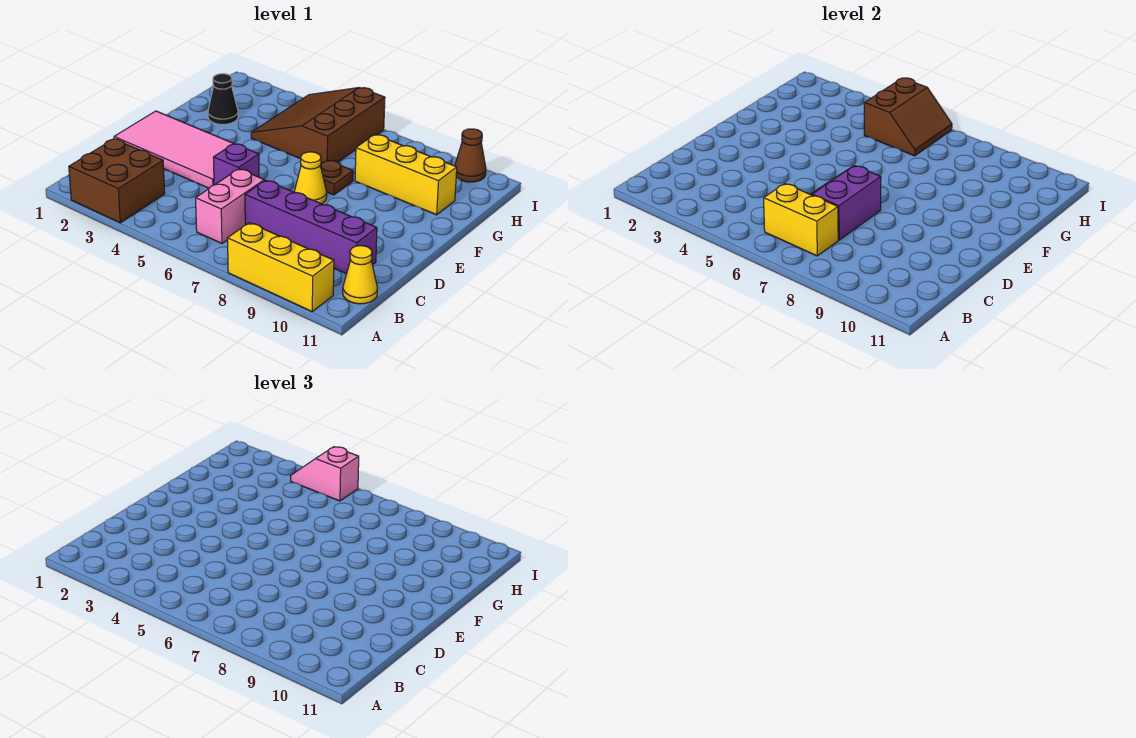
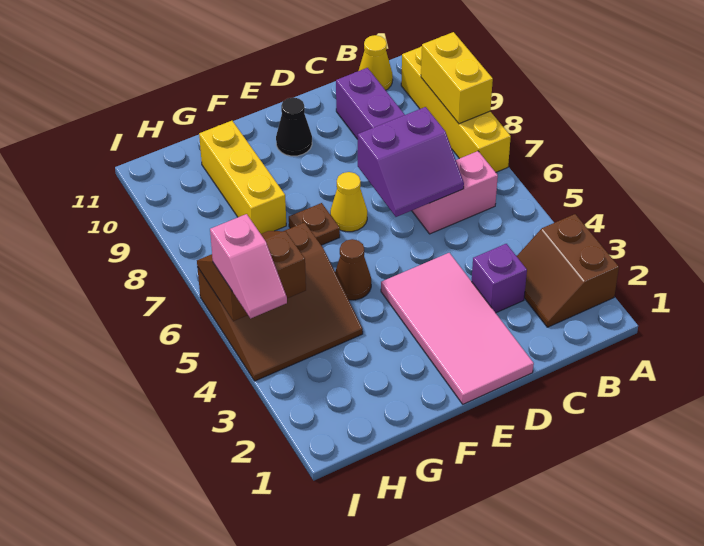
brown 2x2 brick [69,139,165,223] -> brown 2x2 slope [517,214,619,327]
yellow 1x3 brick [228,223,334,312] -> yellow 1x4 brick [401,46,511,172]
yellow 1x2 brick [764,184,838,256] -> yellow 1x2 brick moved to [421,32,493,124]
purple 1x1 brick [213,144,259,185] -> purple 1x1 brick moved to [472,244,527,313]
black 1x1 cone [208,74,238,125] -> black 1x1 cone moved to [276,97,312,156]
brown 1x1 cone [455,129,486,182] -> brown 1x1 cone moved to [335,239,371,300]

